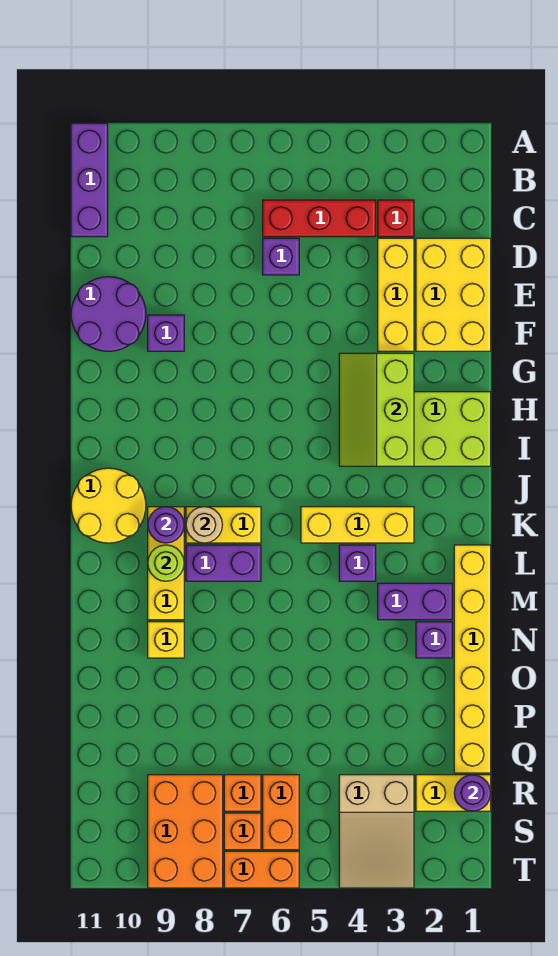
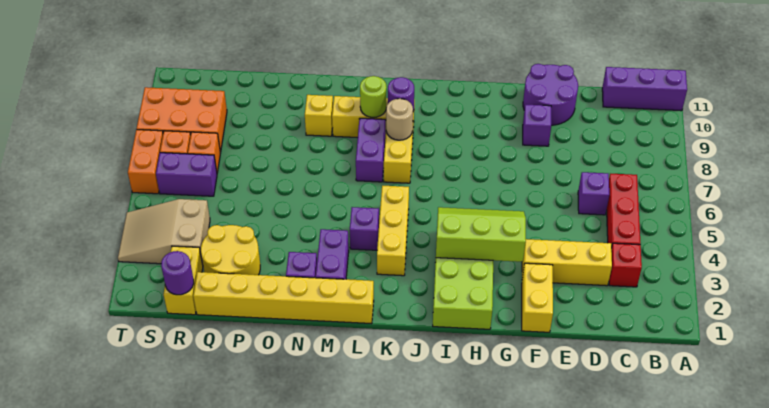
yellow 2x3 brick [416,238,491,351] -> yellow 1x2 brick [522,263,553,332]
yellow 2x2 round brick [71,468,146,543] -> yellow 2x2 round brick moved to [201,225,260,275]
orange 1x2 brick [263,775,299,850] -> purple 1x2 brick [156,153,217,196]

